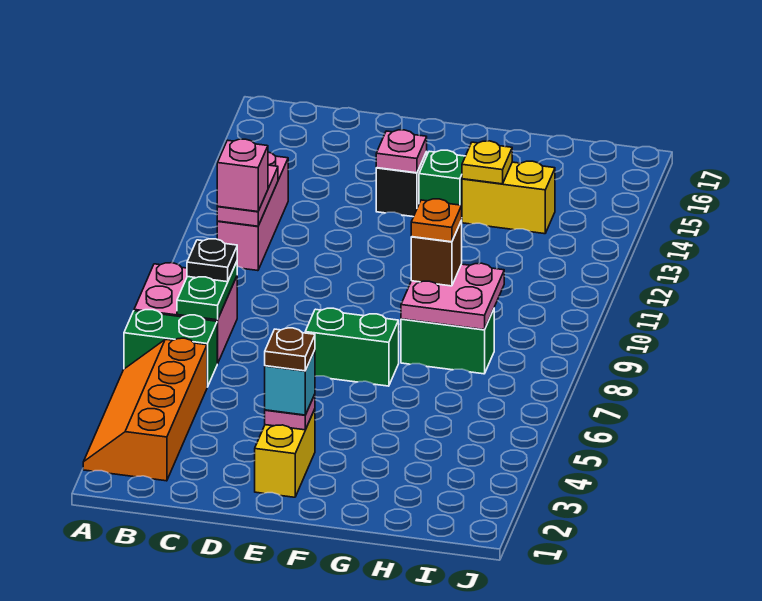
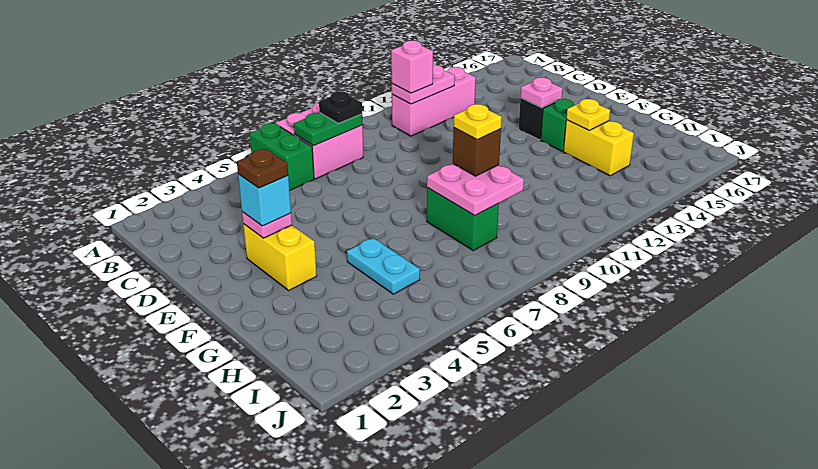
orange 2x4 slope [83,338,207,481] -> none
yellow 1x2 brick [255,409,315,497] -> yellow 1x2 brick turned to [243,224,317,290]
green 1x2 brick [305,308,399,386] -> none
none -> cyan 1x2 plate [347,238,420,294]
orange 1x1 plate [411,199,462,242] -> yellow 1x1 plate [454,104,502,140]

